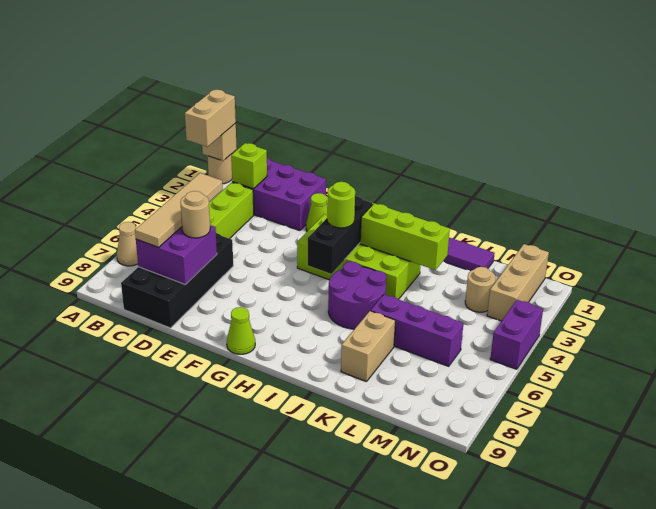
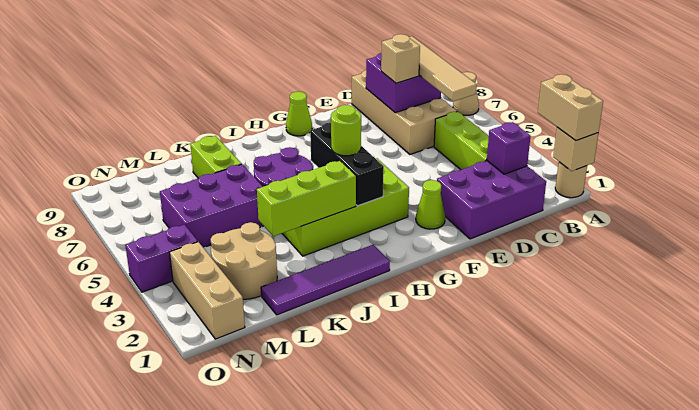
lime 1x1 brick [231,143,267,189] -> purple 1x1 brick [487,122,531,174]
black 2x4 brick [121,233,233,328] -> tan 2x4 brick [352,70,457,154]
tan 1x1 round brick [180,191,210,238] -> tan 1x1 brick [381,34,420,83]
purple 1x3 brick [371,294,464,366] -> purple 2x3 brick [160,164,263,248]
tan 1x2 brick [341,311,395,382] -> lime 1x2 brick [190,136,241,179]
tan 1x1 round brick [465,267,496,312] -> tan 2x2 round brick [211,222,277,299]
purple 1x2 brick [490,300,543,369] -> purple 1x2 brick turned to [125,224,198,292]

